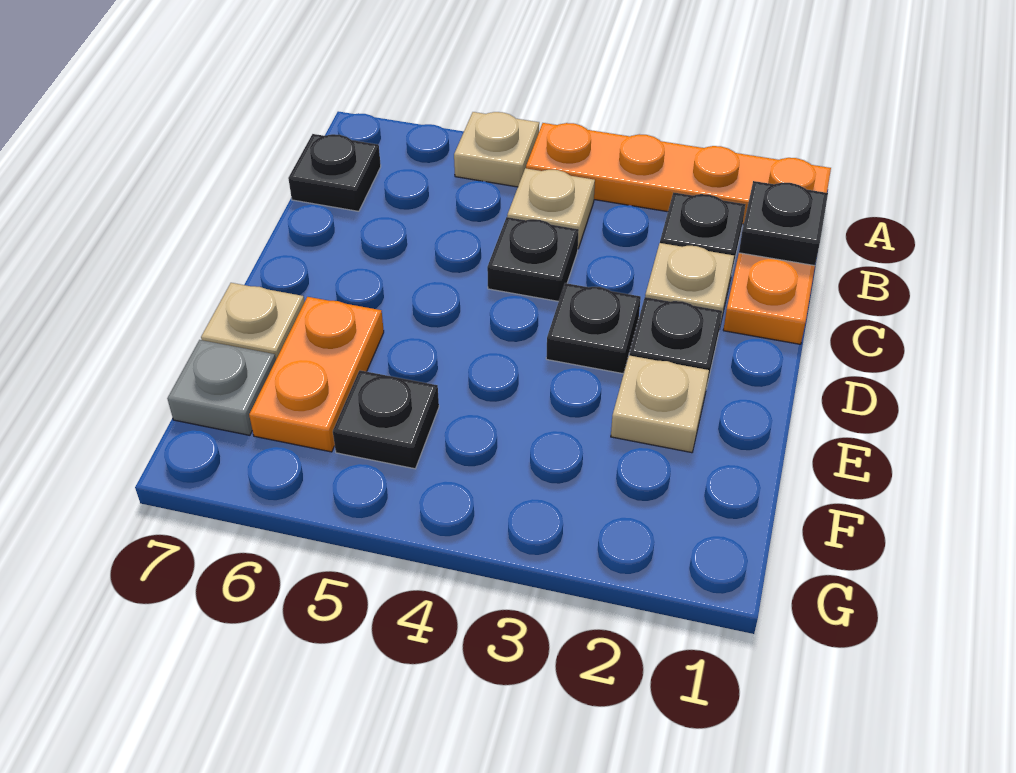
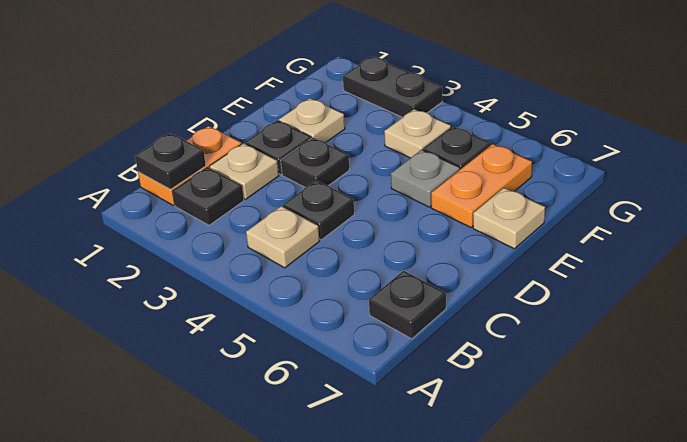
orange 1x4 plate [526,123,831,224] -> none
tan 1x1 plate [454,112,539,187] -> tan 1x1 plate moved to [384,109,451,158]
grey 1x1 plate [167,340,276,435] -> grey 1x1 plate moved to [391,150,460,207]
none -> black 1x2 plate [343,57,442,117]

